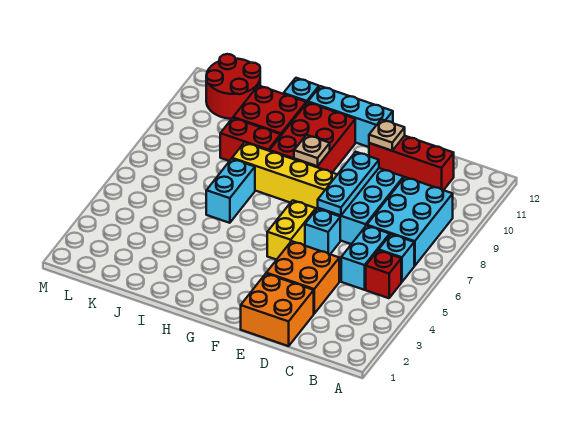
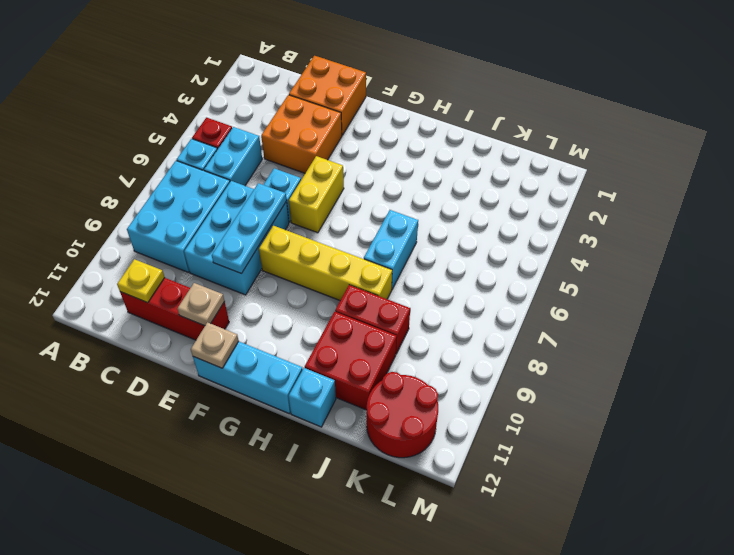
none -> yellow 1x1 plate [117,259,165,303]
red 2x3 brick [270,102,355,173] -> none
tan 1x1 plate [294,135,330,166] -> tan 1x1 plate moved to [191,322,239,368]

